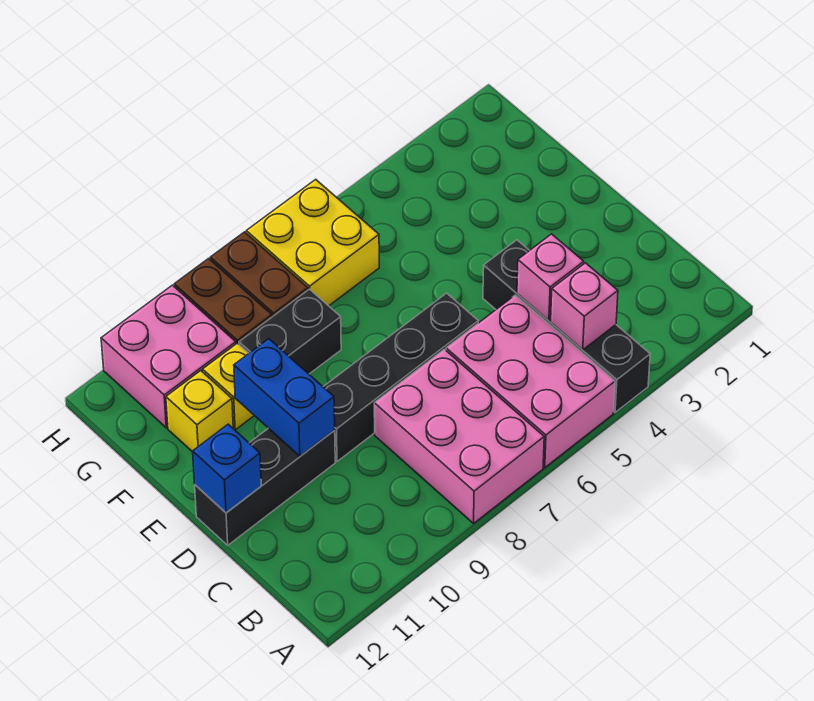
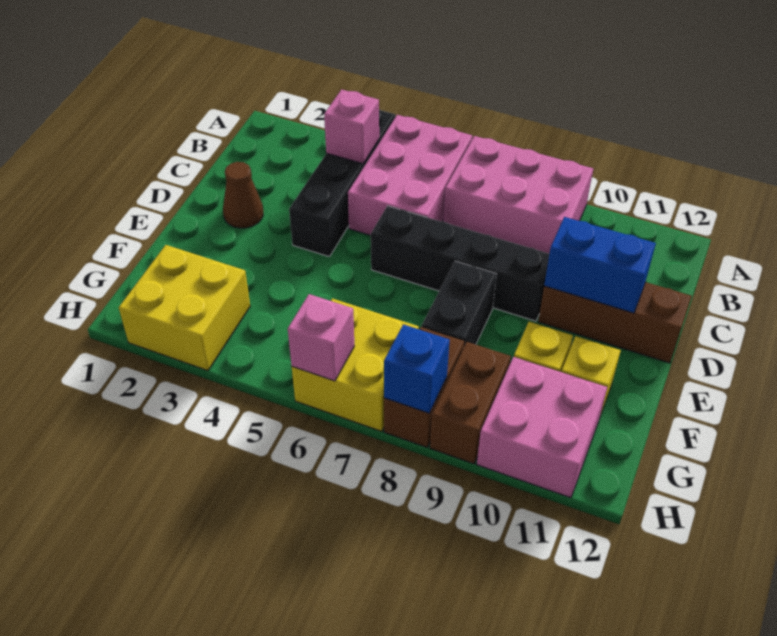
pink 2x3 brick [374,349,544,523] -> pink 2x3 brick turned to [443,136,593,254]
pink 1x1 brick [517,234,584,321] -> pink 1x1 brick moved to [288,294,354,381]
none -> brown 1x1 cone [223,162,263,228]
black 1x3 brick [195,428,335,545] -> brown 1x3 brick [538,282,692,363]
blue 1x2 brick [234,339,335,456] -> blue 1x2 brick turned to [544,217,656,313]
blue 1x1 brick [193,424,261,513] -> blue 1x1 brick moved to [384,325,450,413]
black 1x2 brick [239,289,341,374] -> black 1x2 brick turned to [422,261,496,346]
none -> yellow 2x2 brick [119,245,250,371]

